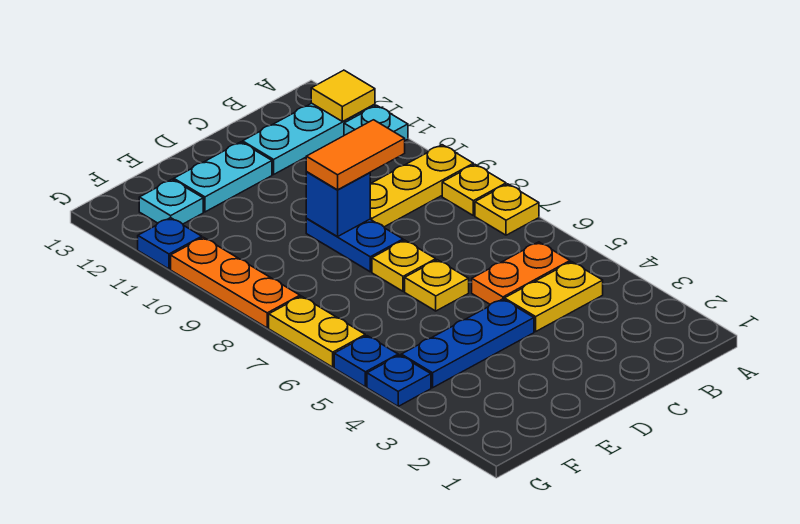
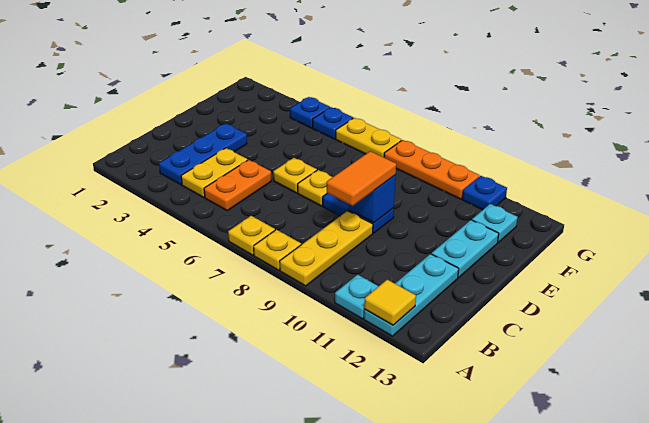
blue 1x3 plate [401,299,534,388] -> blue 1x3 plate moved to [159,123,247,185]

